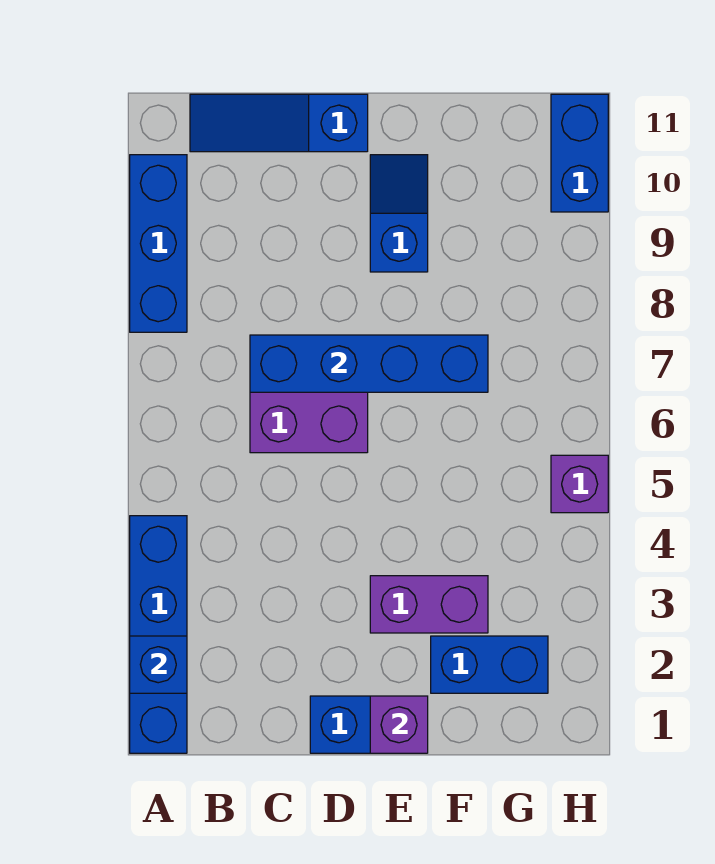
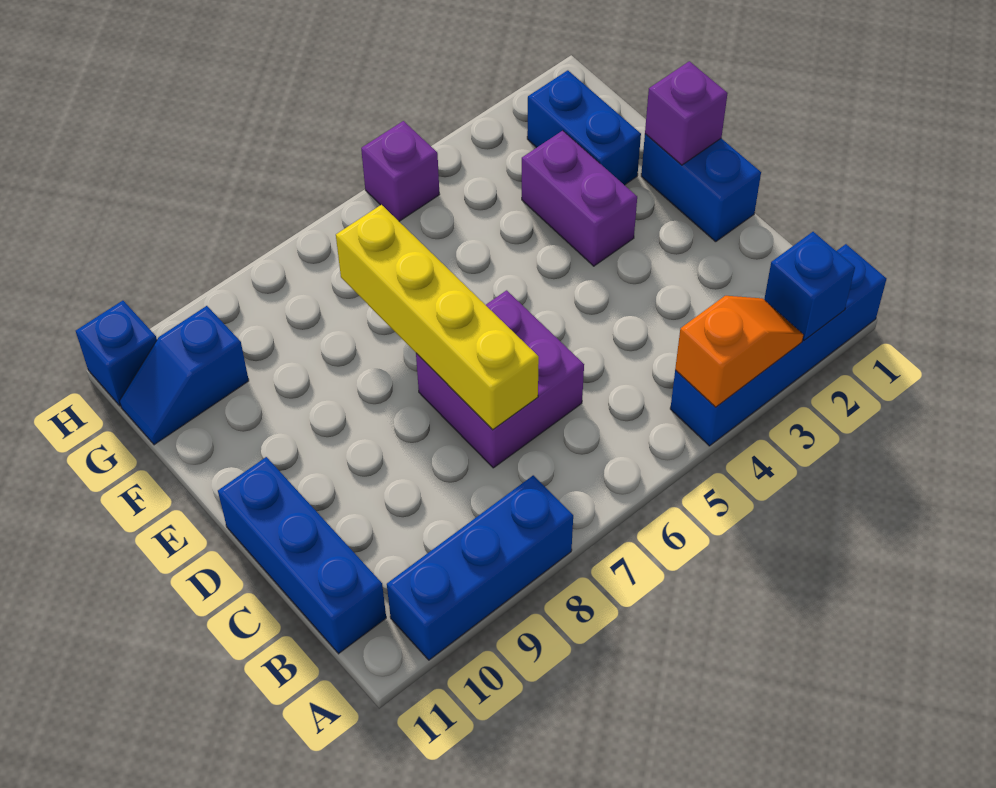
none -> orange 1x2 slope [675,296,803,407]
blue 1x3 slope [190,94,368,152] -> blue 1x3 brick [218,457,386,654]
blue 1x4 brick [250,335,488,392] -> yellow 1x4 brick [336,205,539,430]
blue 1x2 slope [370,155,428,272] -> blue 1x2 slope moved to [120,306,249,445]
blue 1x2 brick [551,94,608,212] -> blue 1x1 brick [76,301,157,406]

